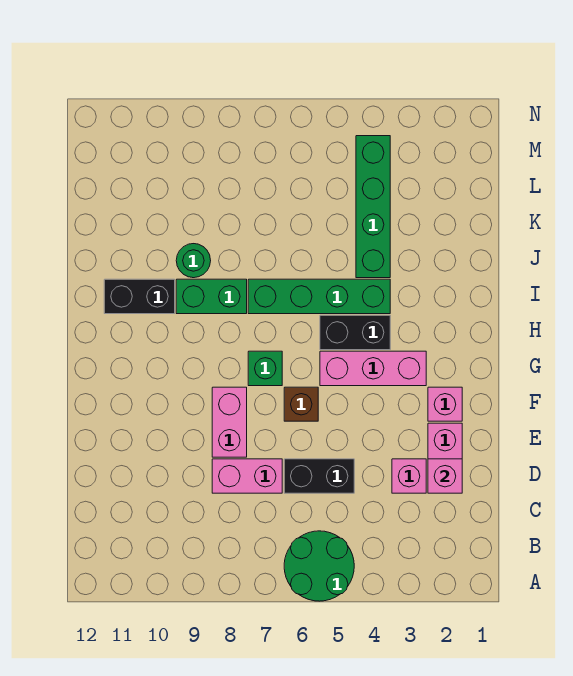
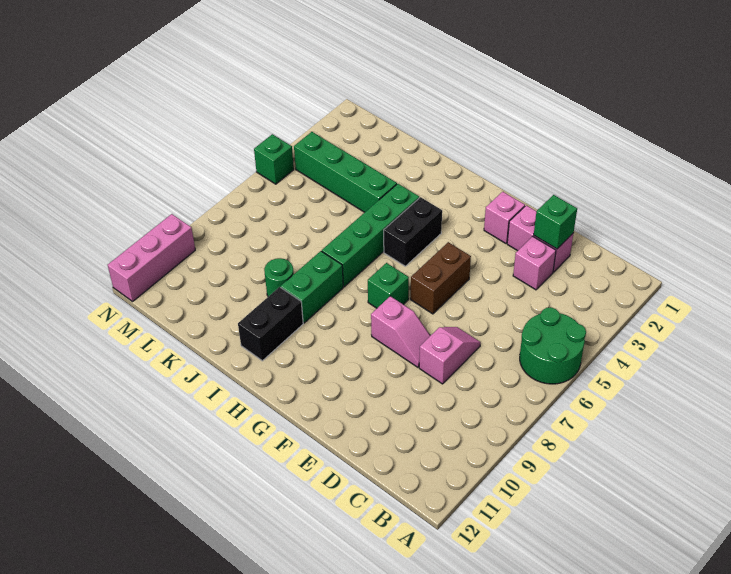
pink 1x1 brick [428,459,462,493] -> green 1x1 brick [534,195,577,249]
black 1x2 brick [284,459,354,493] -> none
pink 1x2 brick [212,459,282,493] -> pink 1x2 slope [419,327,481,384]
pink 1x2 brick [212,387,247,457] -> pink 1x2 slope [371,296,430,367]
brown 1x1 brick [284,387,318,421] -> brown 1x2 brick [411,242,471,314]
pink 1x3 brick [320,351,426,386] -> pink 1x3 brick moved to [108,214,195,301]
none -> green 1x1 brick [254,134,294,184]

